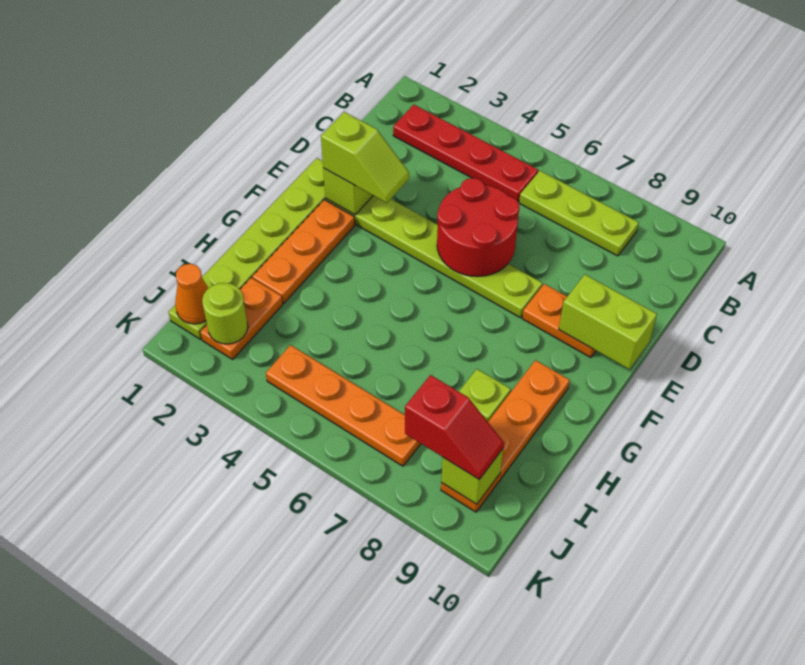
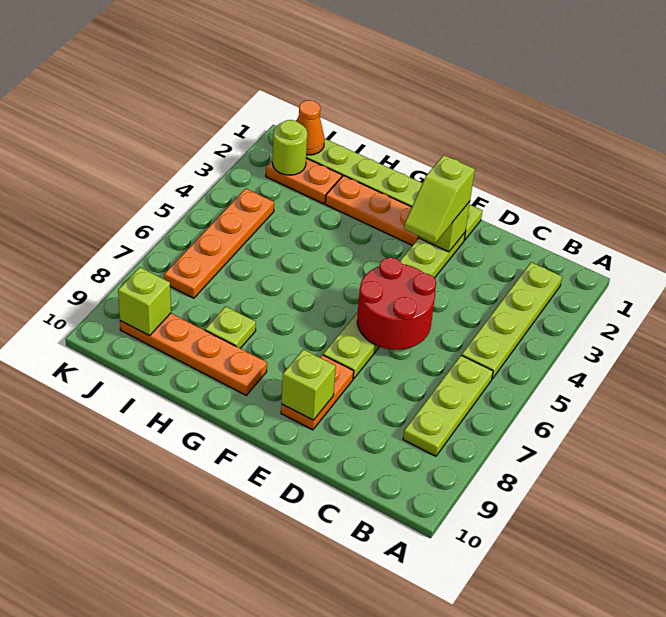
red 1x4 plate [393,105,538,201] -> lime 1x4 plate [462,262,562,379]
lime 1x2 brick [559,275,657,369] -> lime 1x1 brick [281,349,336,420]
red 1x2 slope [405,375,504,479] -> none

